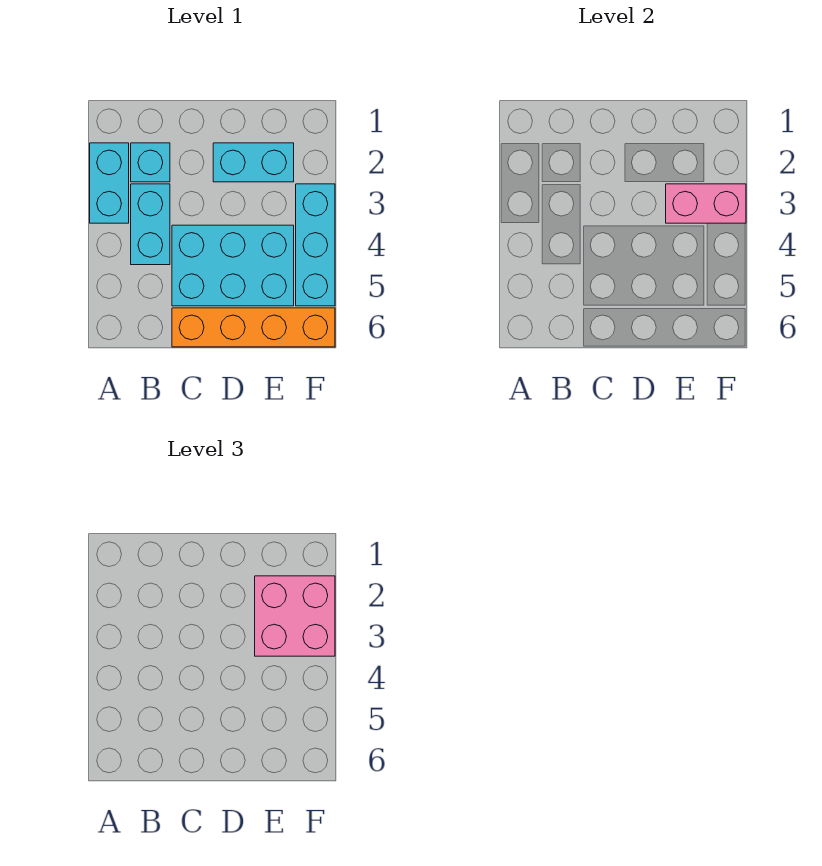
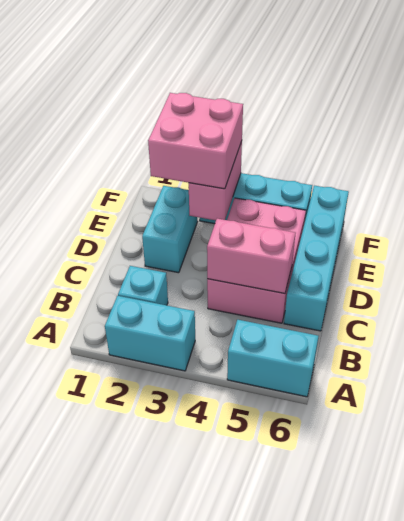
cyan 1x2 brick [131,184,170,265] -> cyan 1x2 brick moved to [227,320,318,397]
cyan 2x3 brick [172,225,294,306] -> pink 2x3 brick [207,198,306,323]
none -> pink 1x2 brick [207,219,295,294]
orange 1x4 brick [172,308,335,347] -> cyan 1x4 brick [284,186,349,331]

